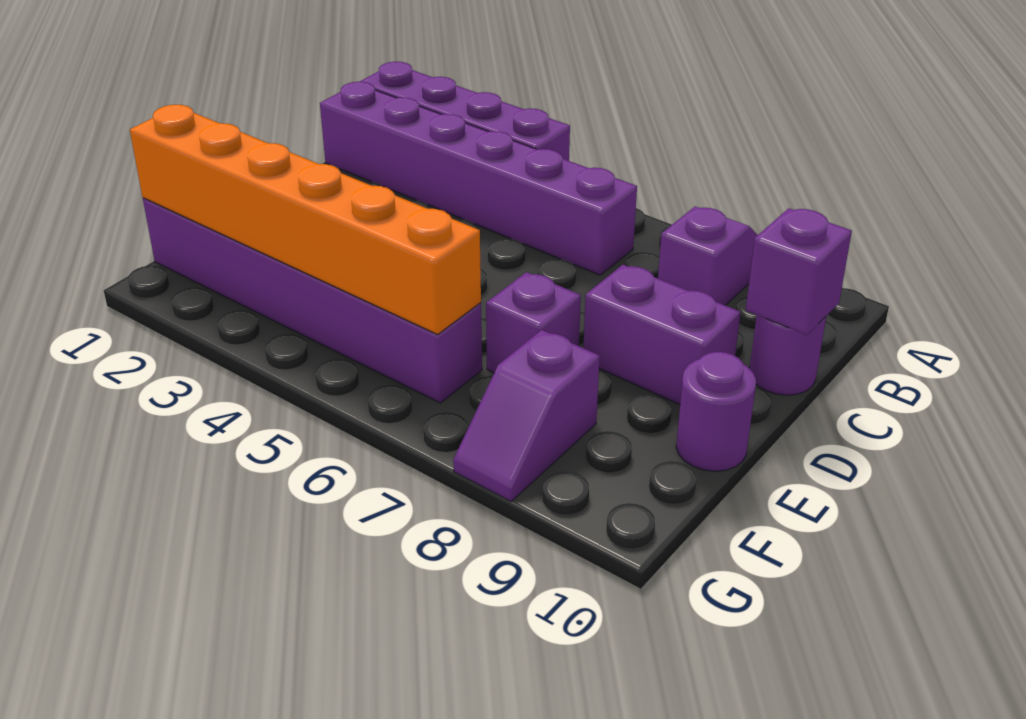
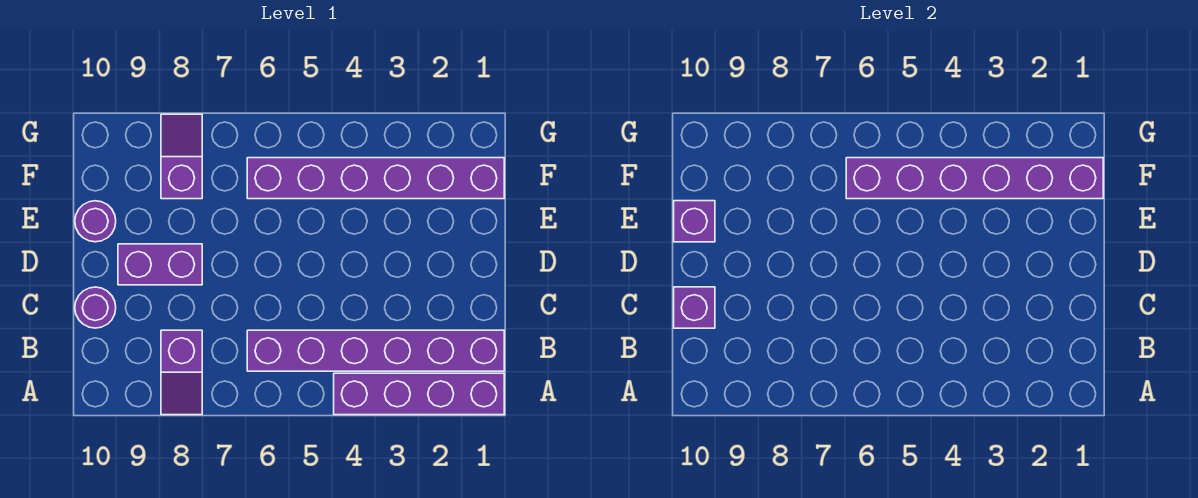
purple 1x1 brick [486,272,581,373] -> purple 1x1 brick moved to [674,201,715,242]
orange 1x6 brick [130,105,481,334] -> purple 1x6 brick [846,158,1103,199]

